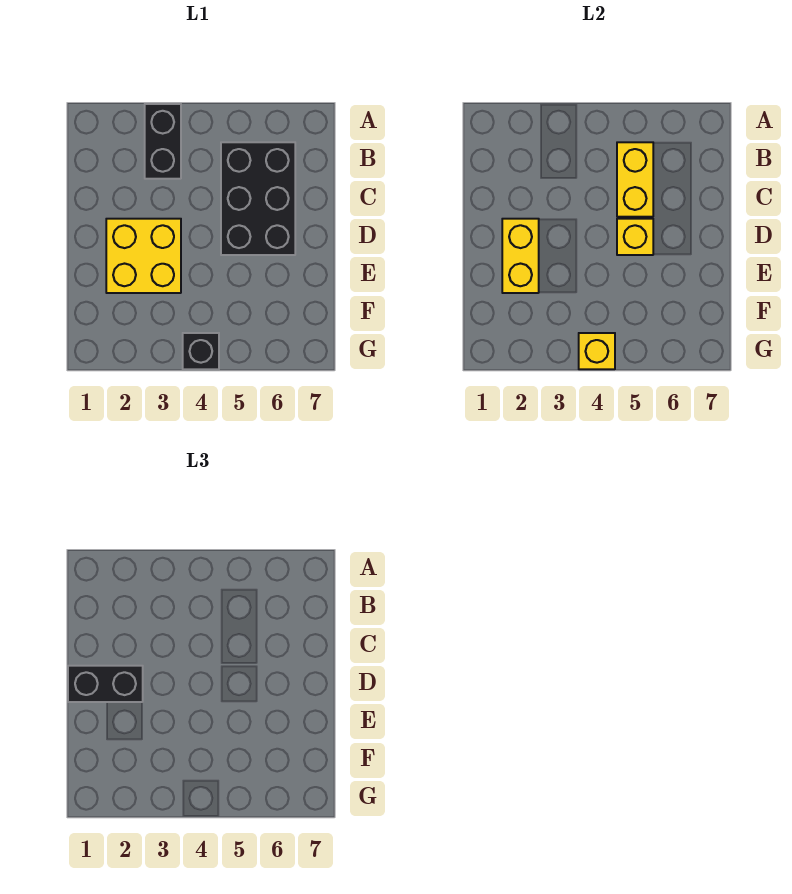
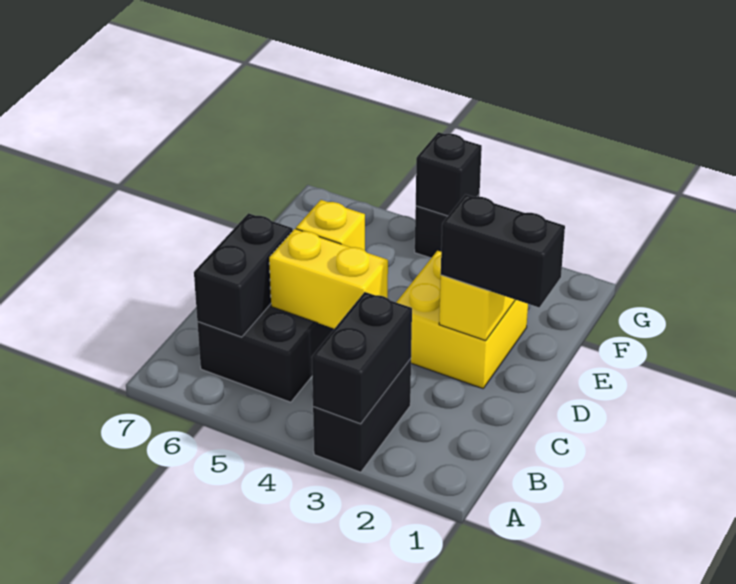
none -> black 1x2 brick [312,292,412,424]
yellow 1x2 brick [617,142,653,217] -> yellow 1x2 brick turned to [269,229,388,329]
none -> black 1x2 brick [194,213,293,337]
yellow 1x1 brick [579,333,615,369] -> black 1x1 brick [416,132,482,216]

